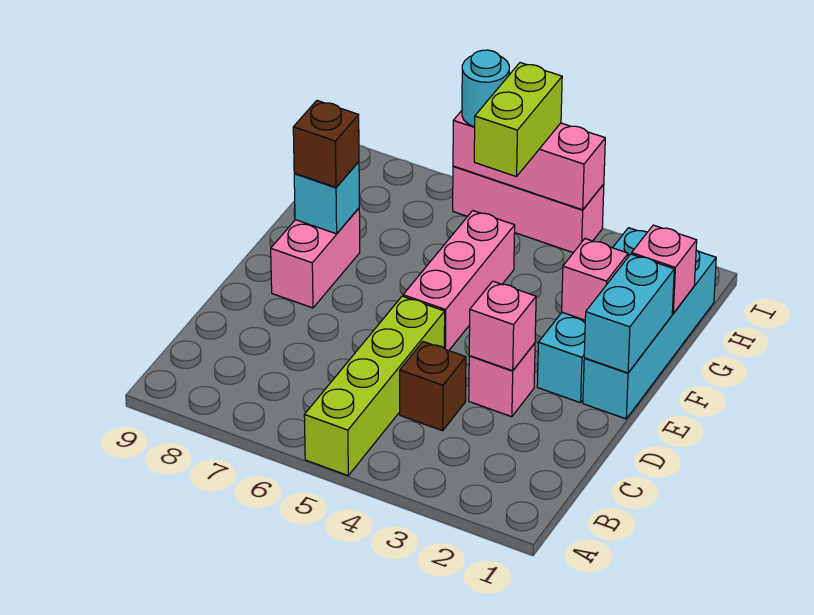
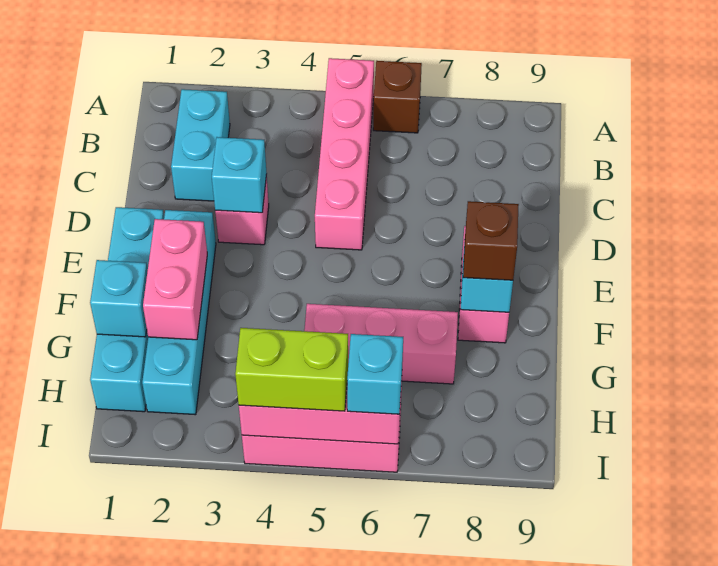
lime 1x4 brick [304,296,445,475] -> pink 1x4 brick [315,58,374,250]
brown 1x1 brick [400,342,466,431] -> brown 1x1 brick moved to [373,61,422,133]
pink 1x1 brick [469,281,536,371] -> cyan 1x1 brick [212,137,267,213]
cyan 1x2 brick [584,254,674,373] -> cyan 1x2 brick moved to [171,89,230,201]
pink 1x3 brick [403,211,515,350] -> pink 1x3 brick turned to [304,304,458,384]
pink 1x1 brick [562,239,628,320] -> pink 1x2 brick [143,219,207,340]
pink 1x1 brick [632,225,697,313] -> cyan 1x1 brick [90,260,147,337]
lime 1x2 brick [474,63,562,177] -> lime 1x2 brick turned to [235,328,348,411]
cyan 1x1 round brick [462,50,509,127] -> cyan 1x1 brick [347,334,403,414]

